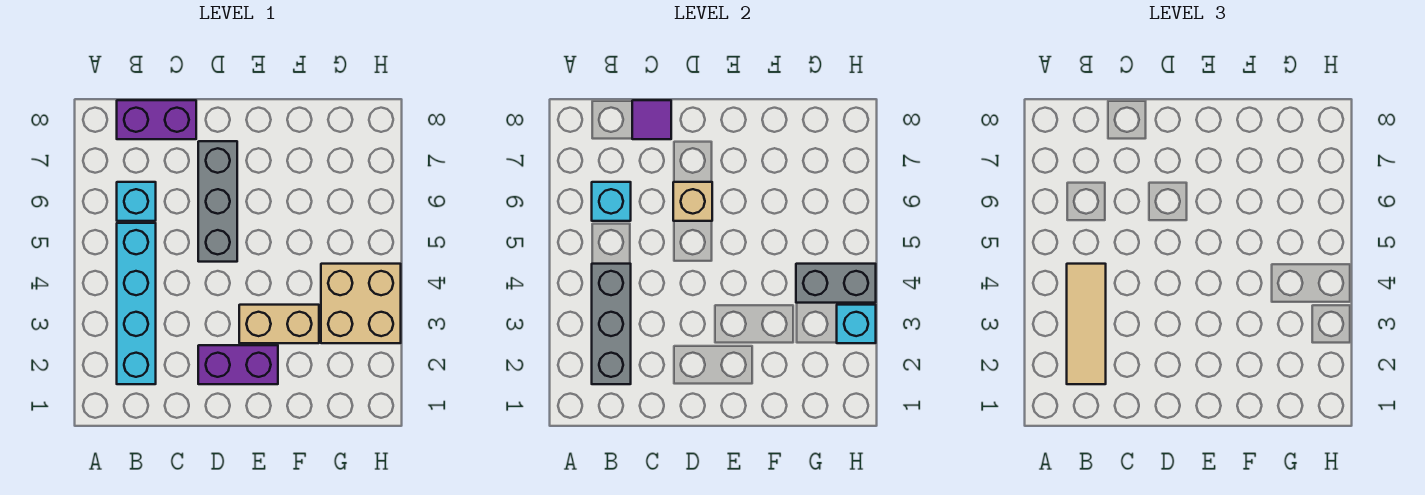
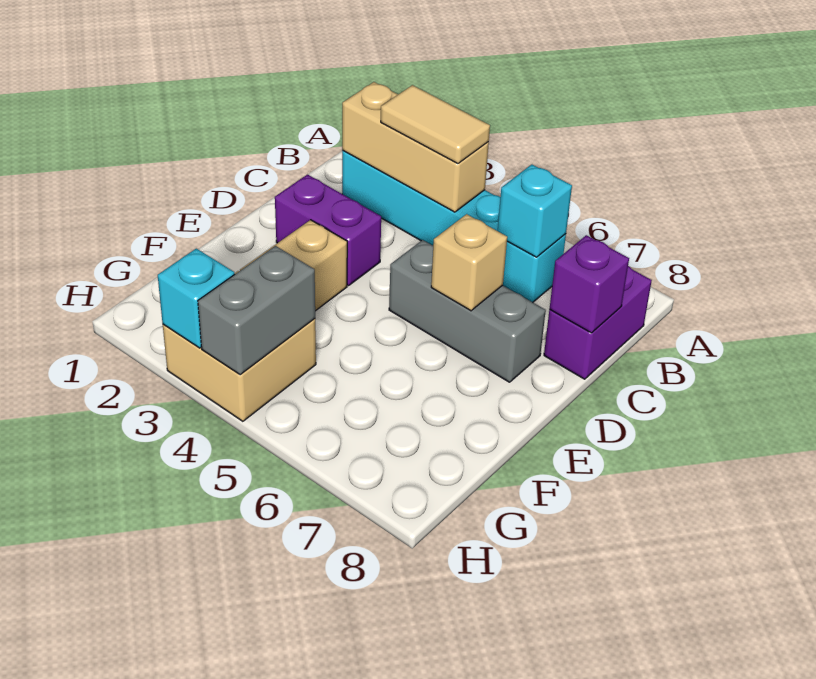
grey 1x3 brick [592,264,631,384] -> tan 1x3 brick [342,82,489,212]
tan 1x3 tile [1067,264,1106,384] -> tan 1x2 tile [381,85,490,164]
purple 1x1 tile [632,100,671,139] -> purple 1x1 brick [550,235,629,333]
purple 1x2 brick [198,345,278,384] -> purple 1x2 brick turned to [275,174,381,286]

